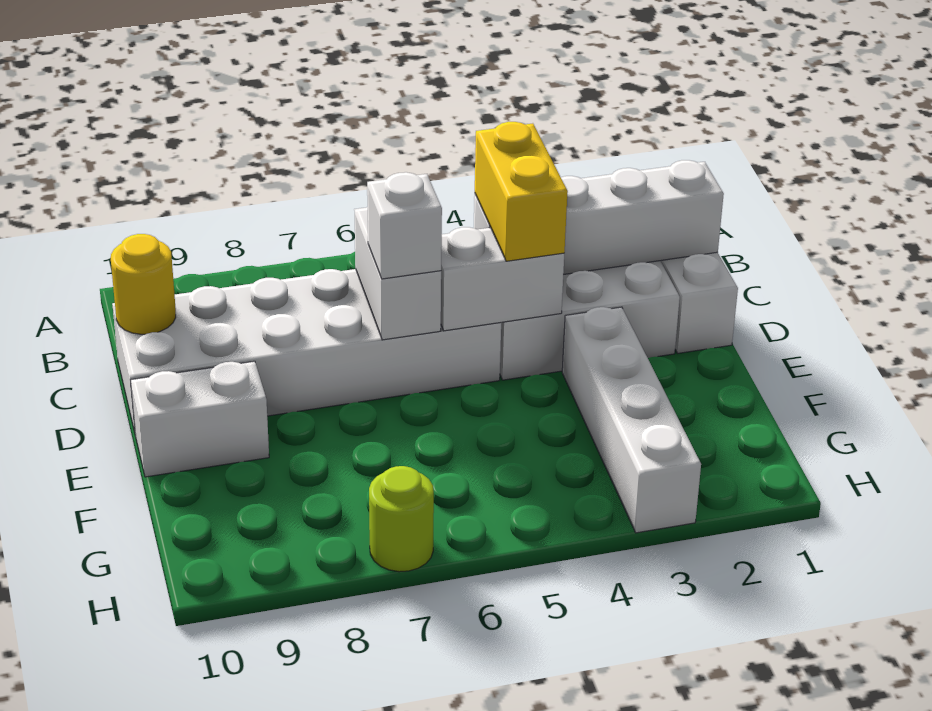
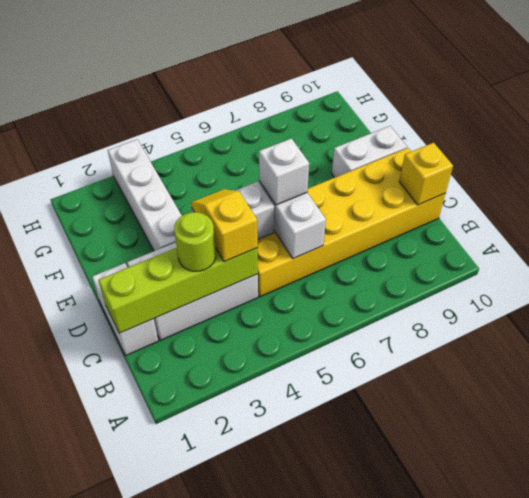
white 1x4 brick [474,160,724,275] -> lime 1x4 brick [98,248,258,333]
yellow 1x2 brick [475,122,568,261] -> yellow 1x2 slope [191,189,258,262]
white 2x6 brick [112,269,501,436] -> yellow 2x6 brick [258,148,445,297]
yellow 1x1 round brick [111,234,176,334] -> yellow 1x1 brick [399,143,453,205]
lime 1x1 round brick [369,466,434,572] -> lime 1x1 round brick moved to [174,212,216,271]

